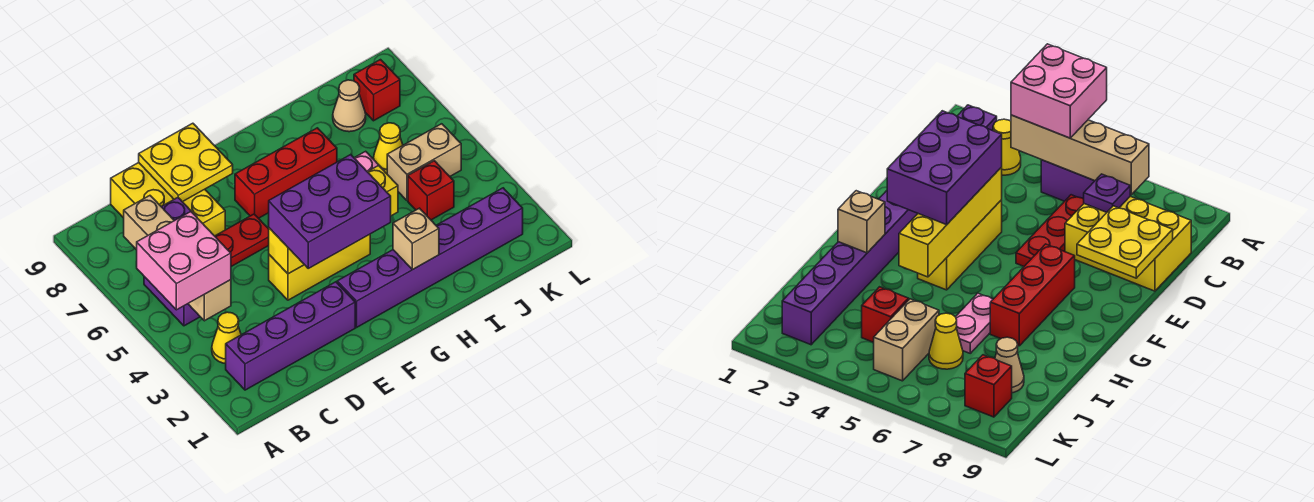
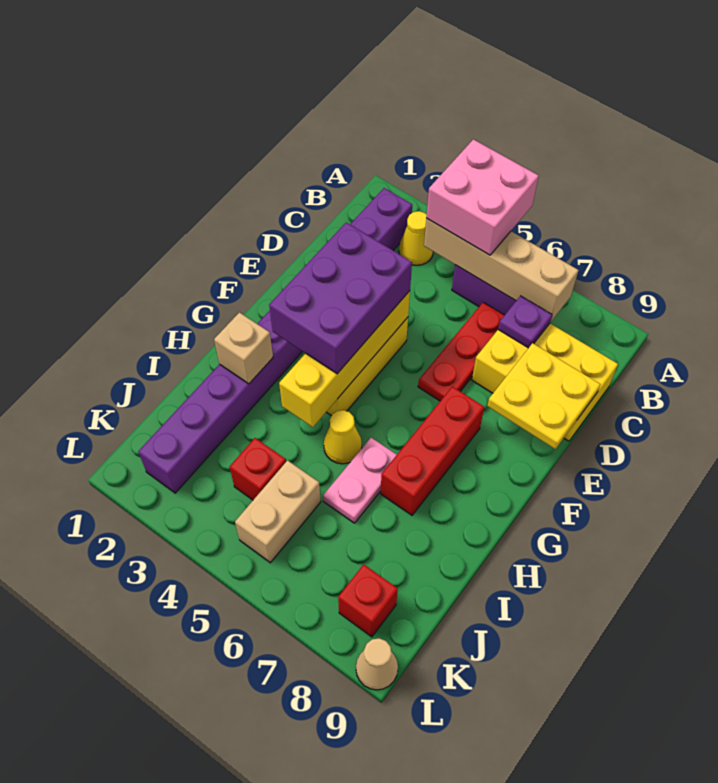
yellow 1x1 cone [374,123,403,174] -> yellow 1x1 cone moved to [324,410,362,464]
tan 1x1 cone [333,80,366,132] -> tan 1x1 cone moved to [356,638,398,690]

